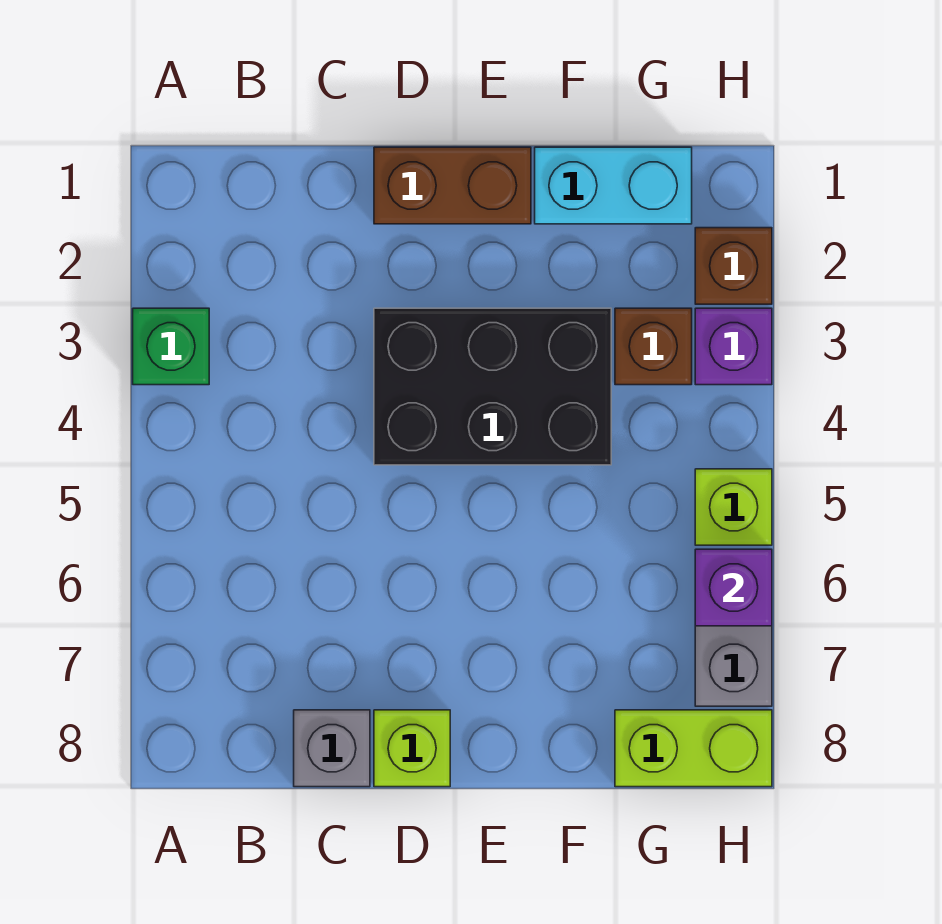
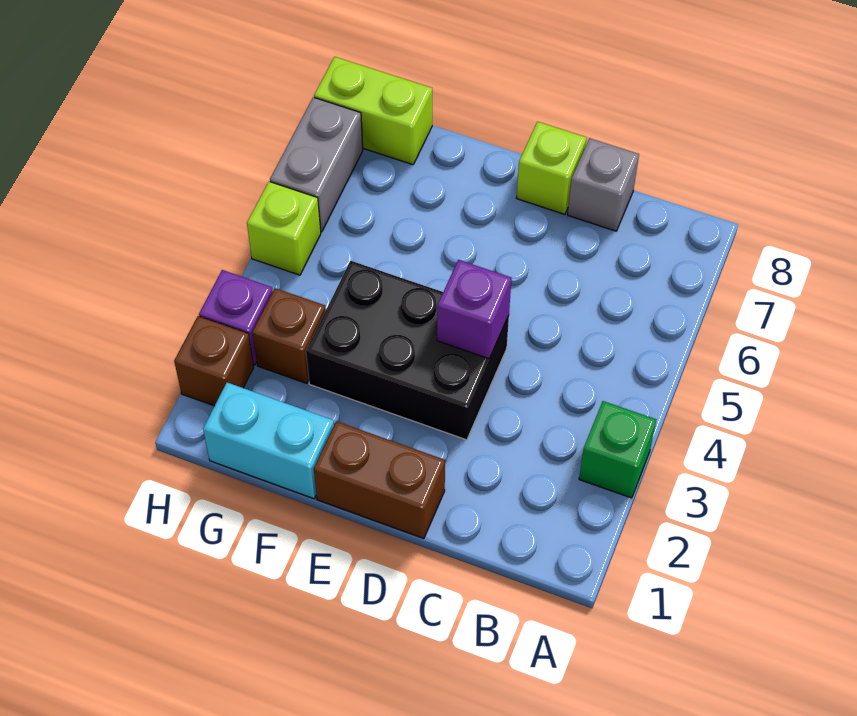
purple 1x1 brick [695,549,772,626] -> purple 1x1 brick moved to [437,260,511,359]

